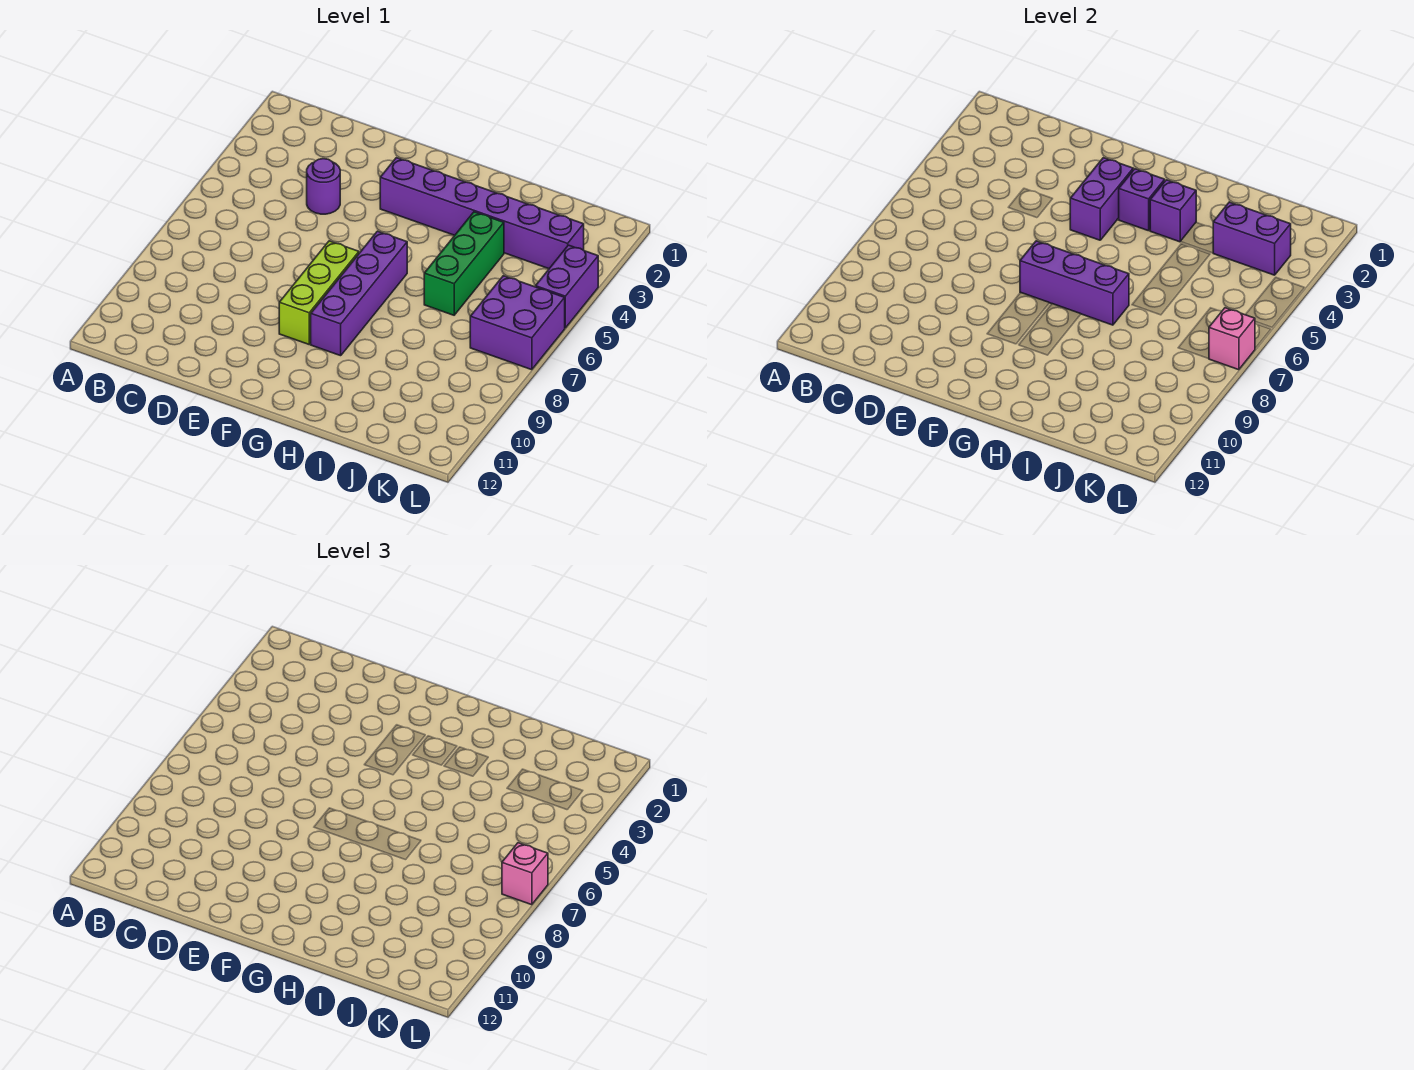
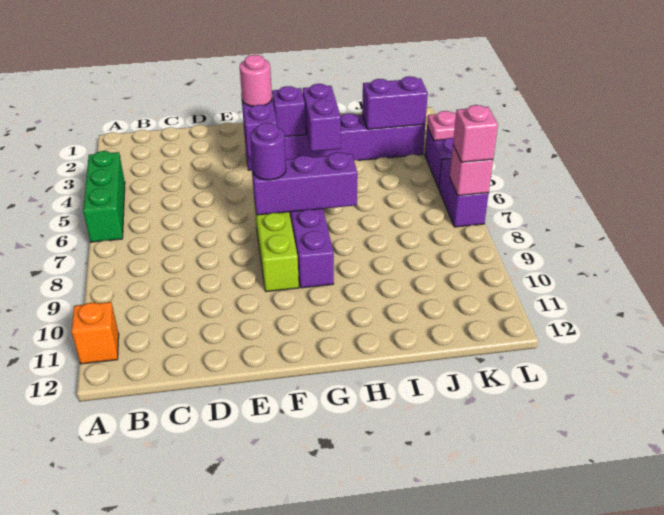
none -> orange 1x1 brick [71,302,119,364]
purple 1x1 round brick [307,159,340,214] -> purple 1x1 round brick moved to [250,123,286,180]
none -> pink 1x1 round brick [240,55,272,106]
purple 1x1 brick [1150,180,1196,242] -> purple 1x2 brick [303,84,341,152]
green 1x3 brick [424,212,504,315] -> green 1x3 brick moved to [83,151,125,242]
purple 2x2 brick [470,276,565,370] -> purple 1x2 brick [439,158,489,227]
none -> pink 1x1 plate [427,111,456,141]

